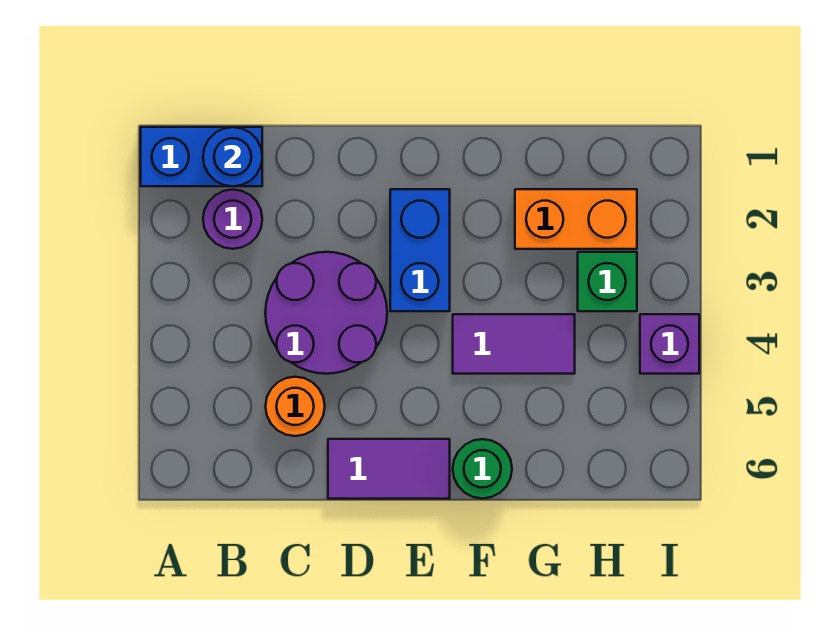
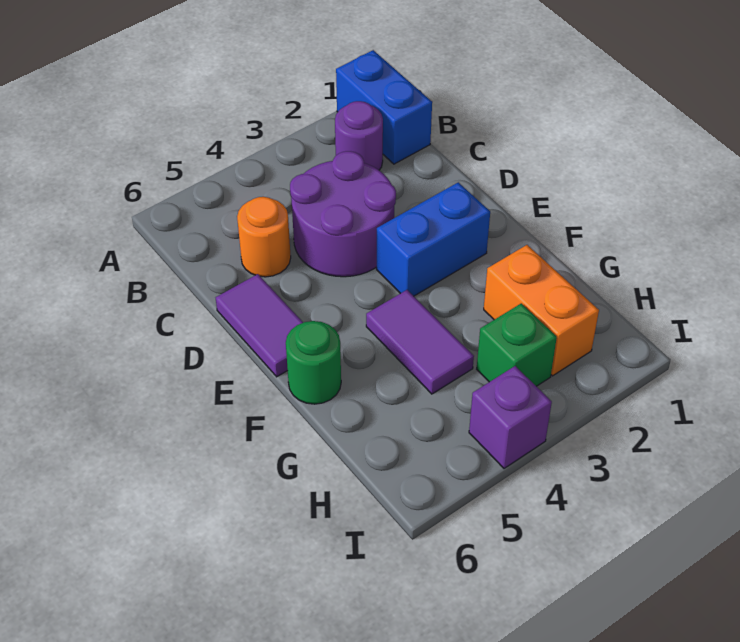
blue 1x1 round brick [203,127,262,186] -> none

